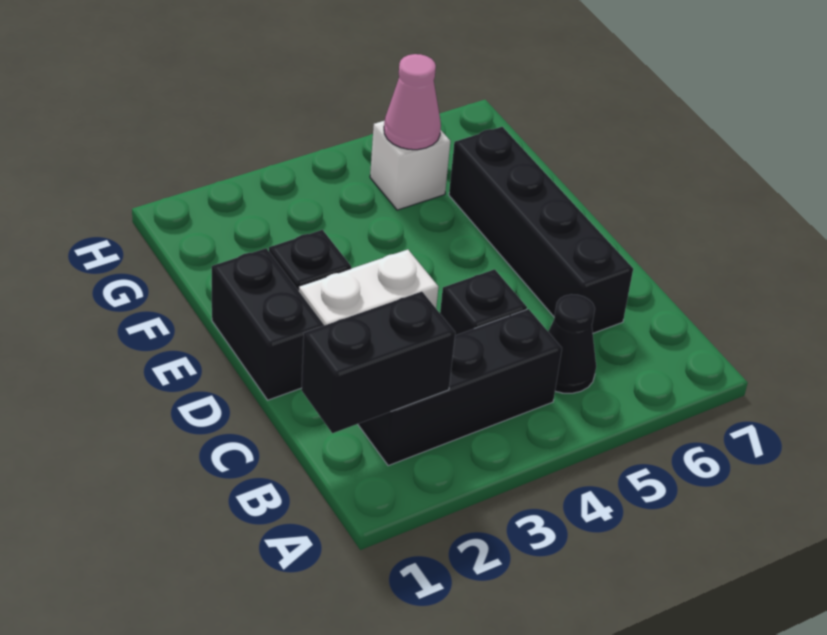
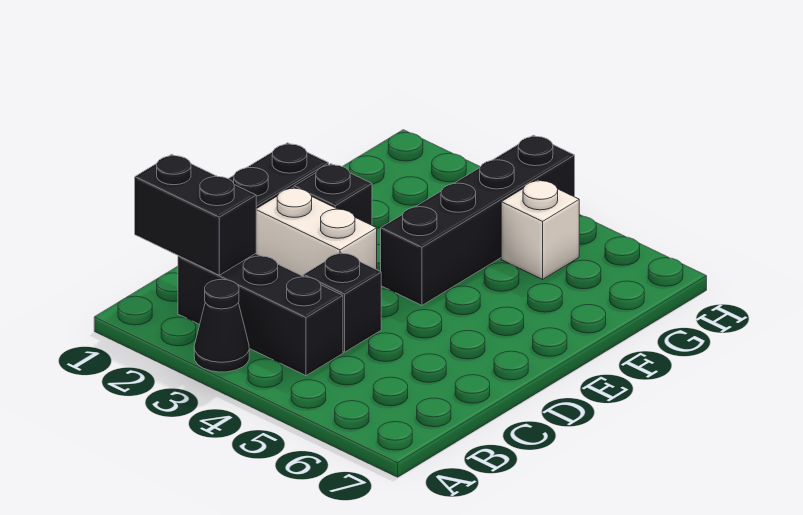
black 1x1 cone [548,294,596,393] -> black 1x1 cone moved to [194,279,249,372]
black 1x4 brick [449,127,633,333] -> black 1x4 brick moved to [381,135,575,305]
pink 1x1 cone [384,54,441,150] -> none

